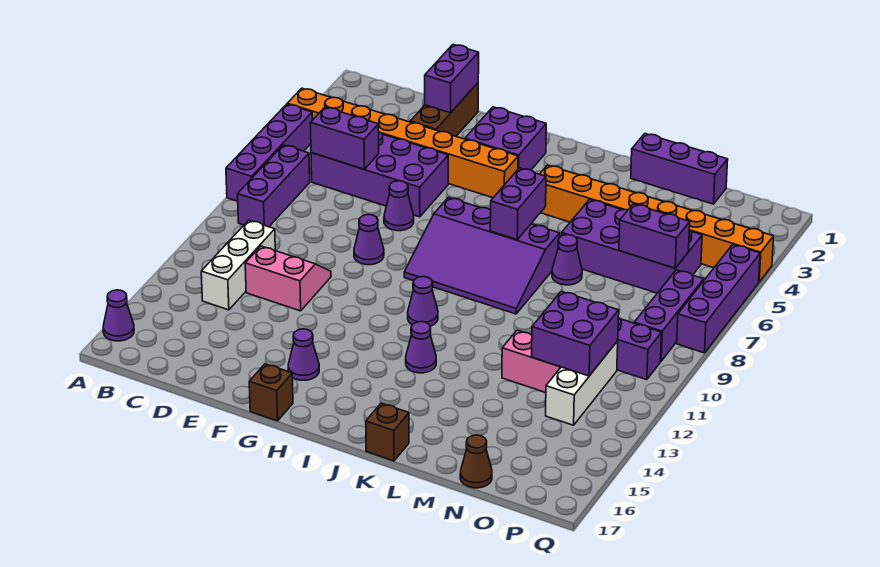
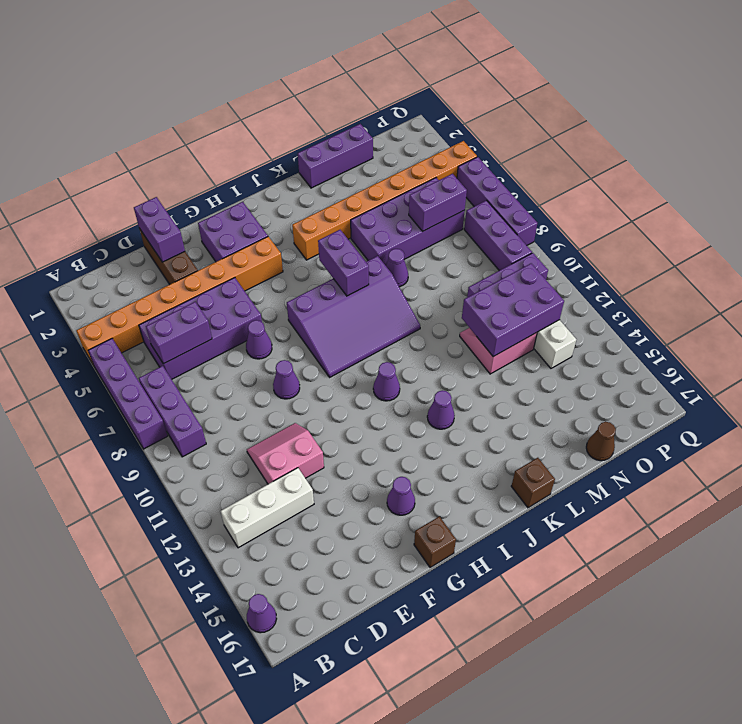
white 1x3 brick [201,220,275,310] -> white 1x3 brick turned to [221,468,314,548]
purple 2x2 brick [532,291,619,376] -> purple 2x3 brick [462,264,564,357]

